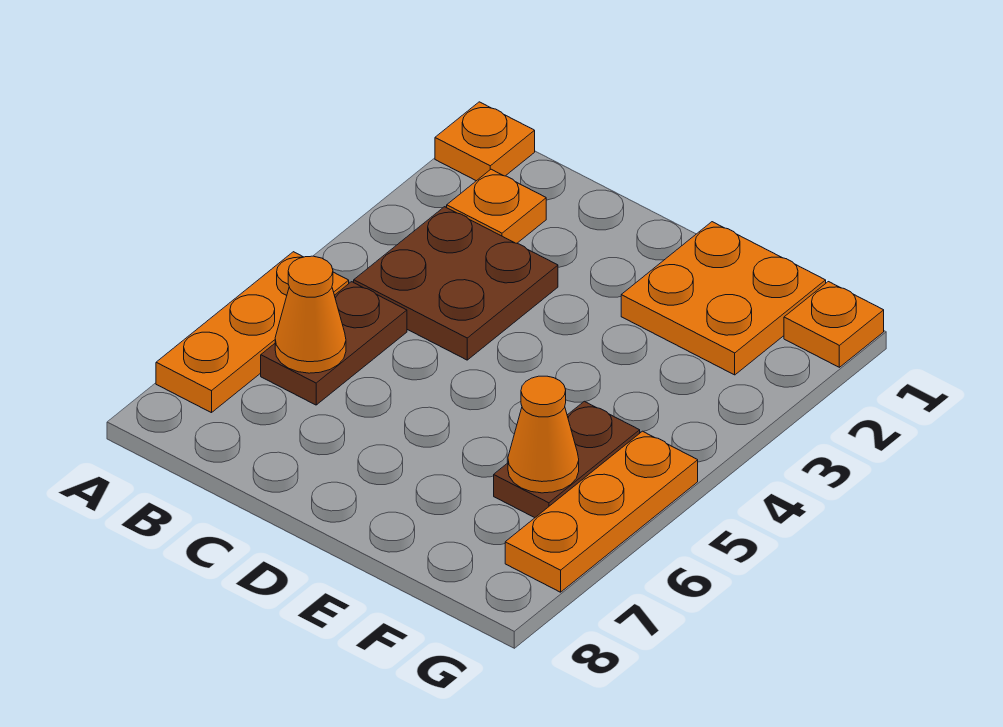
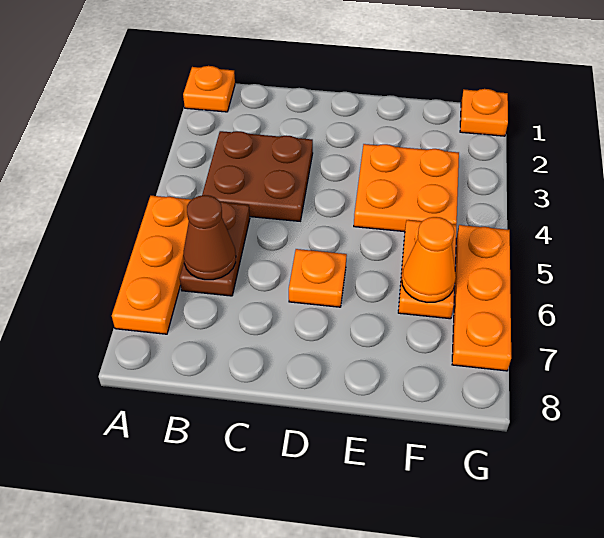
orange 1x1 plate [447,169,546,243] -> orange 1x1 plate moved to [289,249,347,307]
orange 1x1 cone [275,256,346,373] -> brown 1x1 cone [183,195,236,280]
orange 2x2 plate [621,222,826,375] -> orange 2x2 plate moved to [354,144,459,232]
brown 1x2 plate [494,401,640,518] -> orange 1x2 plate [398,220,457,319]

